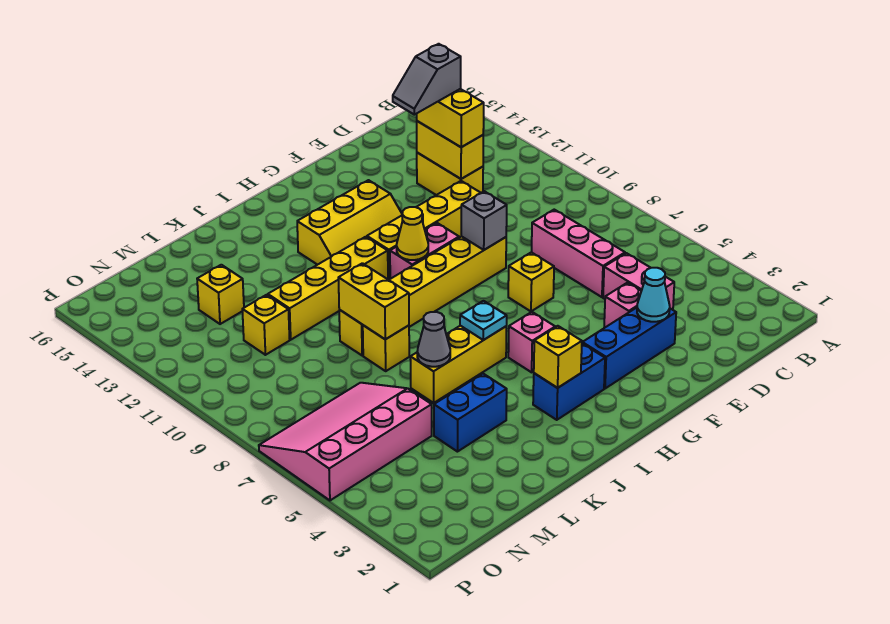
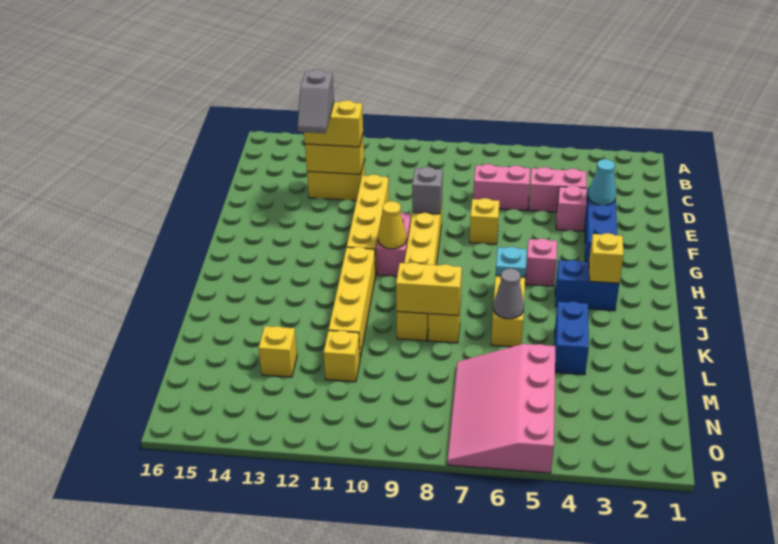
pink 1x3 brick [532,210,625,297] -> pink 1x2 brick [473,164,530,210]
yellow 2x3 slope [297,180,402,265] -> none
blue 1x2 brick [533,344,605,420] -> blue 1x2 brick turned to [555,260,619,311]

